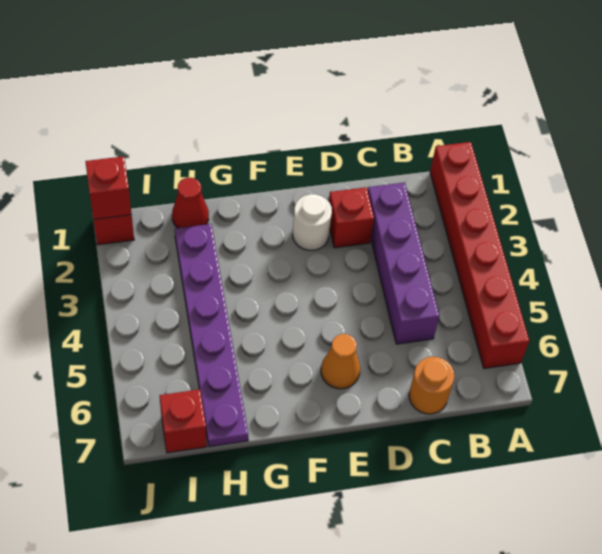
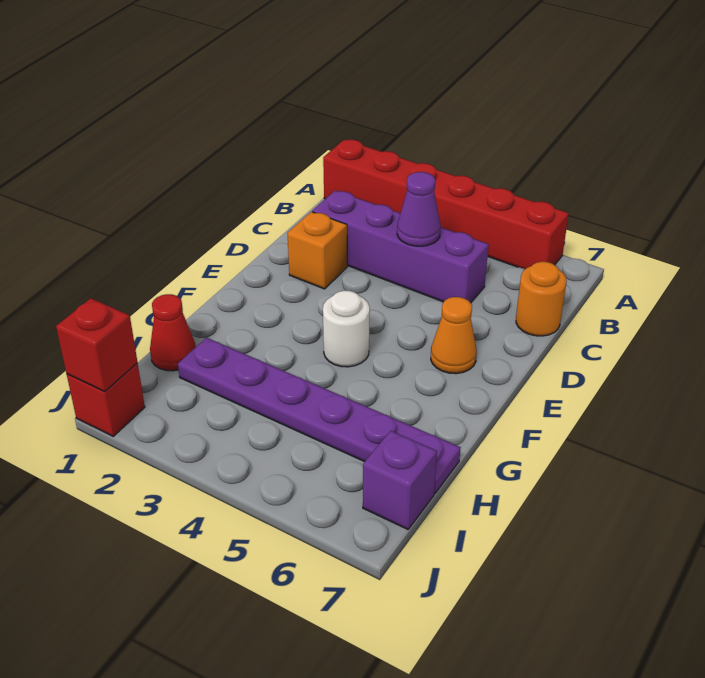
none -> purple 1x1 cone [397,172,441,246]
red 1x1 brick [329,187,374,248] -> orange 1x1 brick [288,212,347,289]
white 1x1 round brick [293,194,332,250] -> white 1x1 round brick moved to [323,291,370,367]
red 1x1 brick [159,389,207,453] -> purple 1x1 brick [363,431,437,529]

